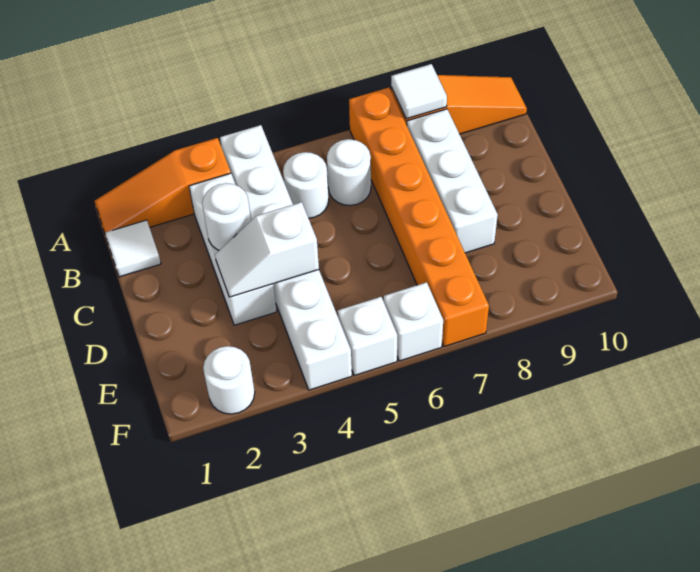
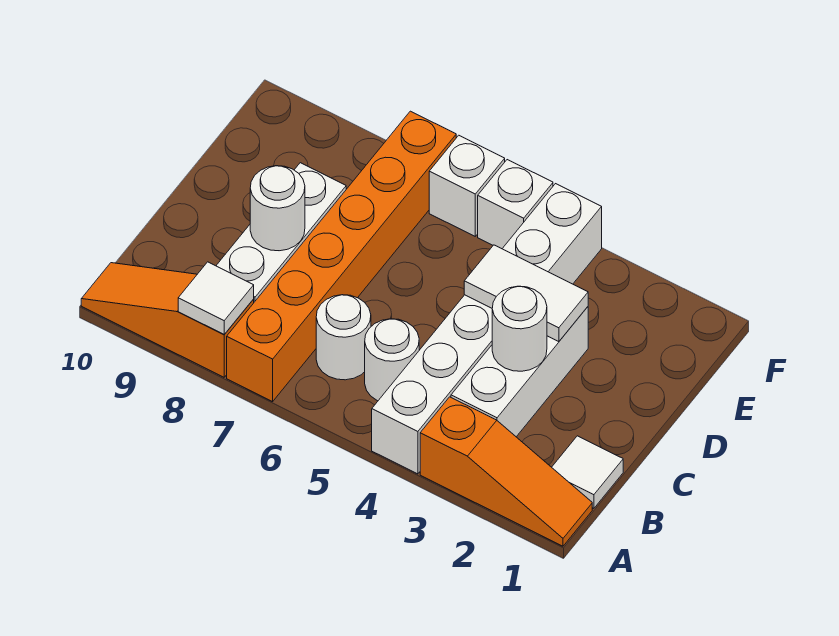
white 1x2 slope [215,202,319,297] -> white 1x2 tile [464,245,588,342]
white 1x1 round brick [203,346,255,414] -> white 1x1 round brick moved to [250,166,305,251]

